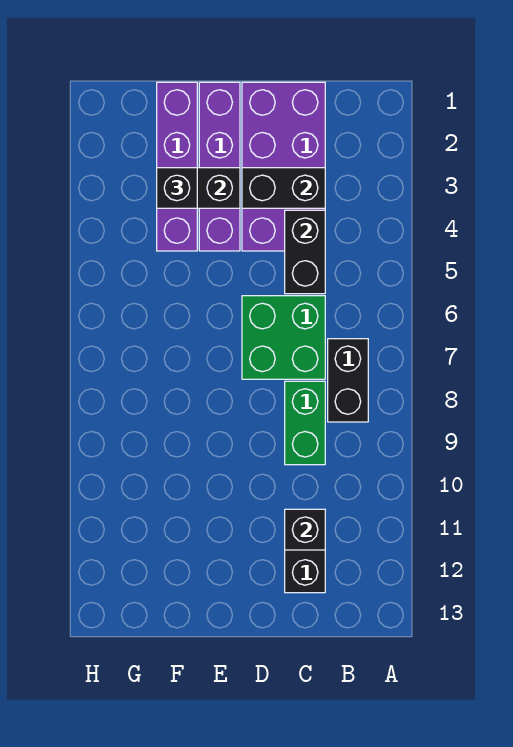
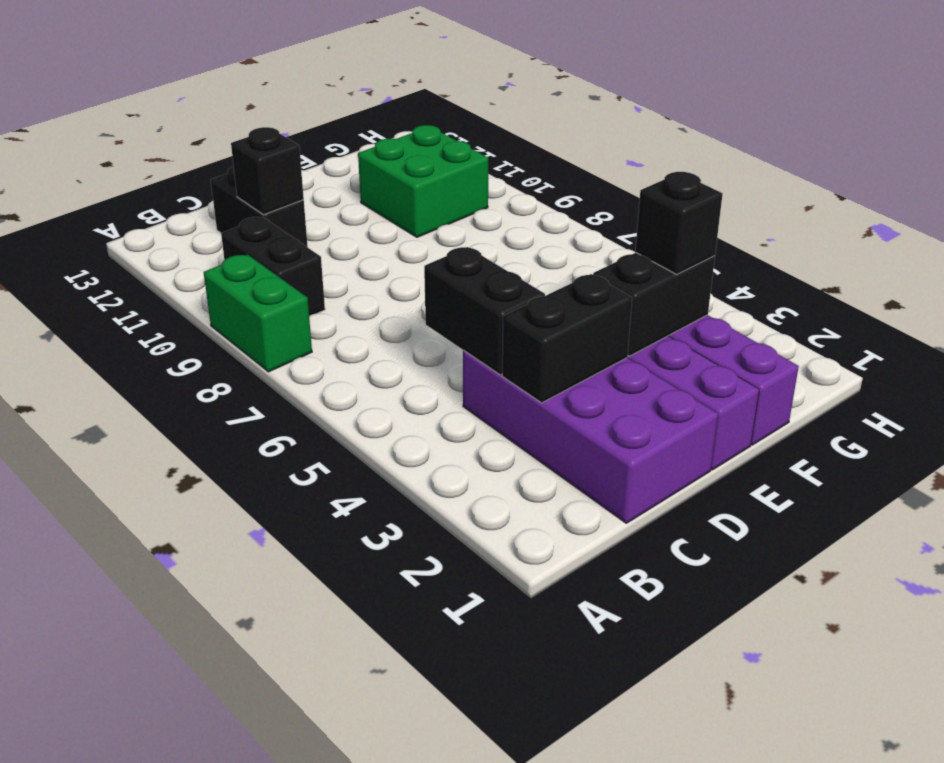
black 1x2 brick [328,339,368,422] -> black 1x2 brick moved to [221,217,325,316]
green 2x2 brick [242,296,325,379] -> green 2x2 brick moved to [358,125,488,237]
green 1x2 brick [285,381,325,465] -> green 1x2 brick moved to [204,255,312,372]

